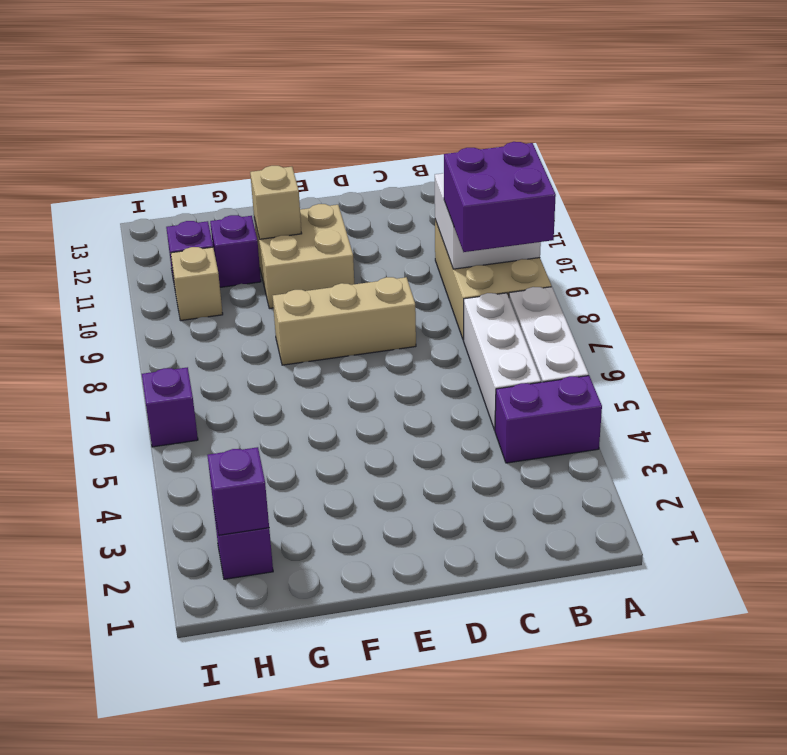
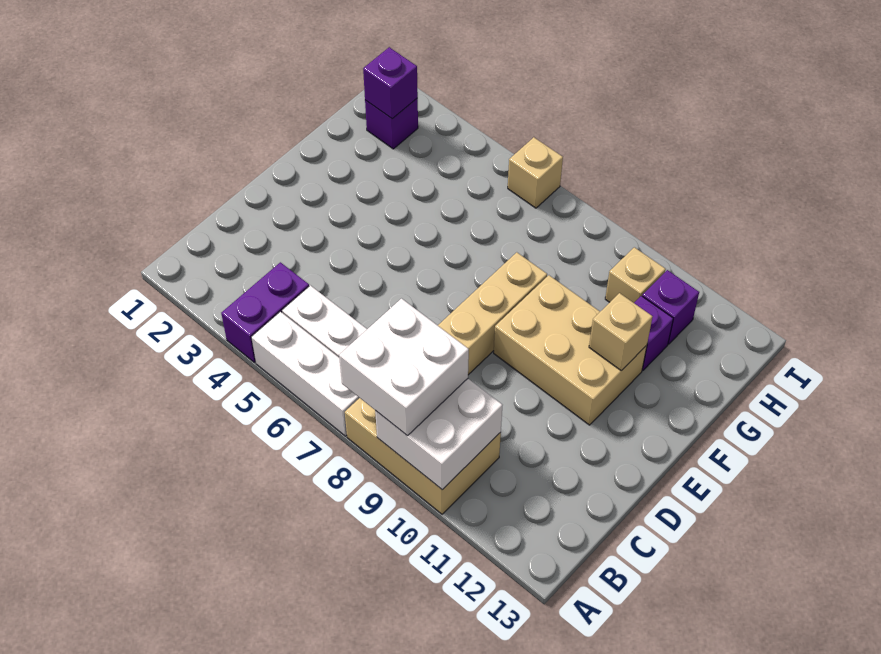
purple 2x2 brick [444,142,556,252] -> white 2x2 brick [339,299,469,436]
tan 2x2 brick [254,204,354,309] -> tan 2x3 brick [494,275,647,425]
purple 1x1 brick [142,367,198,447] -> tan 1x1 brick [508,137,563,208]

